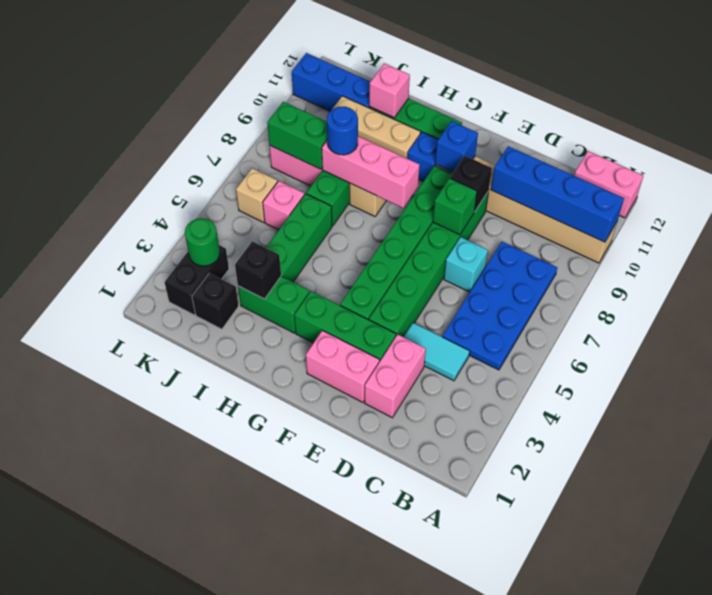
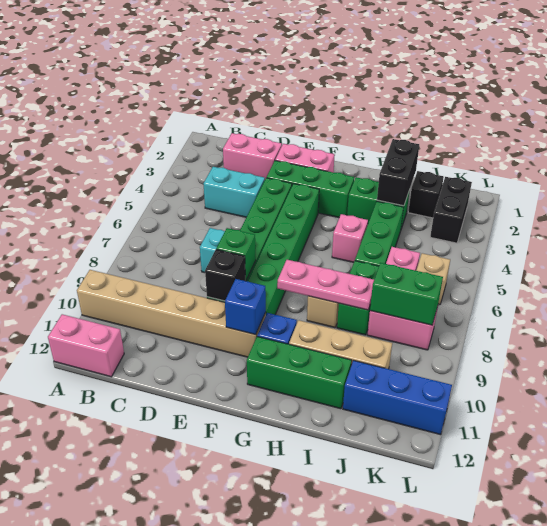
blue 1x4 brick [491,146,624,242] -> none
blue 2x4 plate [442,242,557,370] -> none
cyan 1x2 tile [404,323,470,381] -> cyan 1x2 brick [203,167,265,217]
pink 1x2 brick [365,335,426,418] -> pink 1x2 brick turned to [223,133,282,179]
pink 1x3 brick [322,136,419,208] -> pink 1x3 plate [277,260,374,310]
black 1x1 brick [235,241,281,299] -> black 1x2 brick [377,139,419,206]
blue 1x1 round brick [327,107,358,155] -> none
pink 1x1 brick [369,63,410,118] -> pink 1x1 brick moved to [332,214,368,262]
green 1x1 round brick [185,218,220,266] -> none

